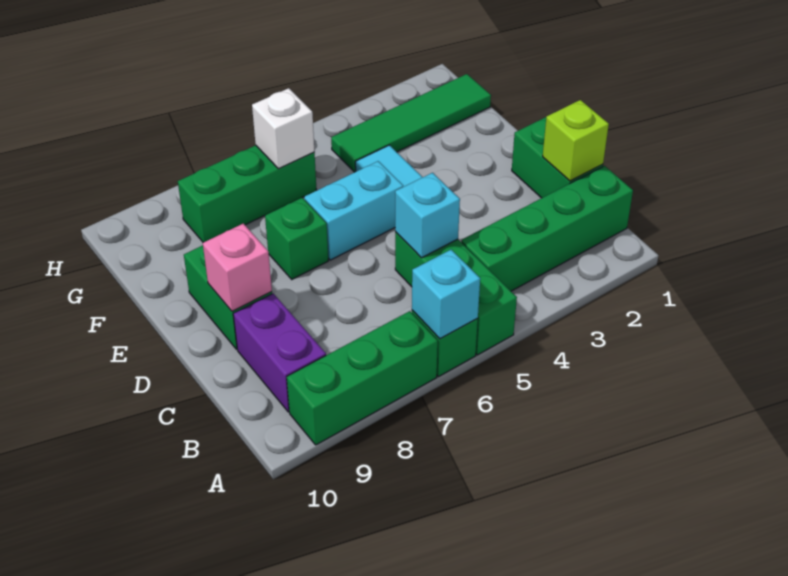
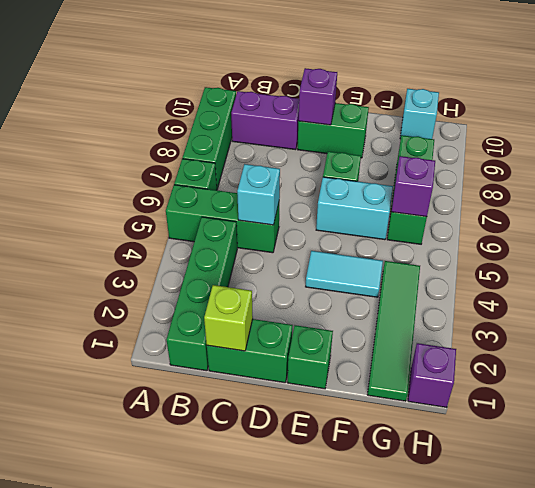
cyan 1x1 brick [412,250,480,339] -> cyan 1x1 brick moved to [400,89,439,139]
pink 1x1 brick [203,224,272,311] -> purple 1x1 brick [299,68,337,125]
none -> green 1x1 brick [287,325,333,389]
cyan 1x2 brick [304,161,403,260] -> cyan 1x2 brick turned to [316,177,393,240]
white 1x1 brick [252,88,315,169] -> purple 1x1 brick [392,156,435,217]
none -> purple 1x1 brick [408,343,456,407]

